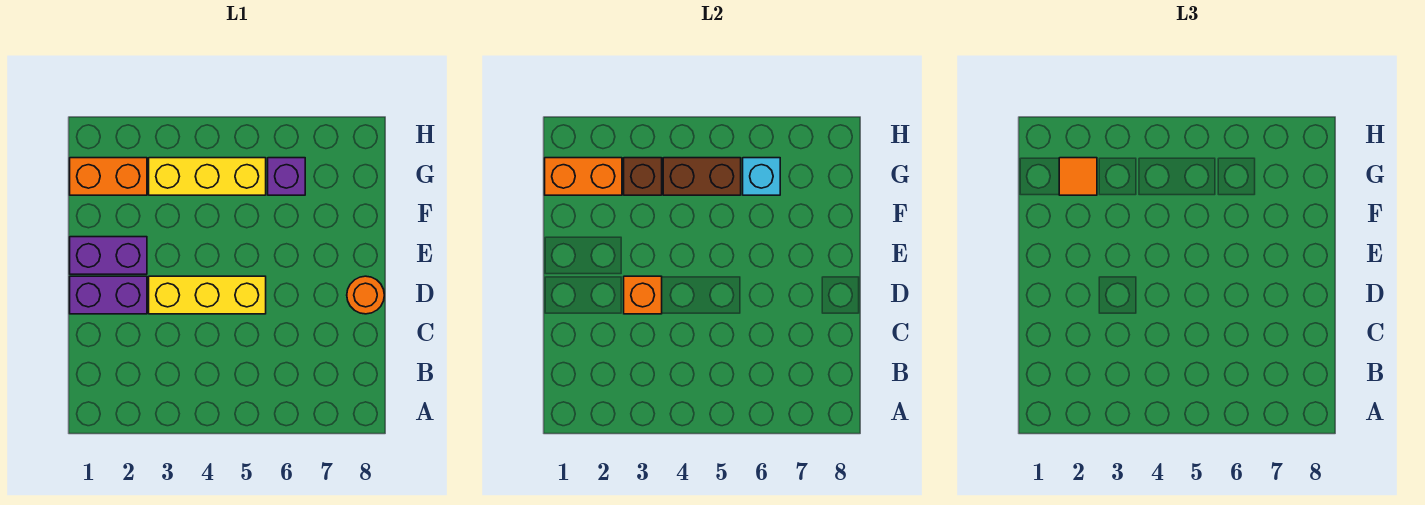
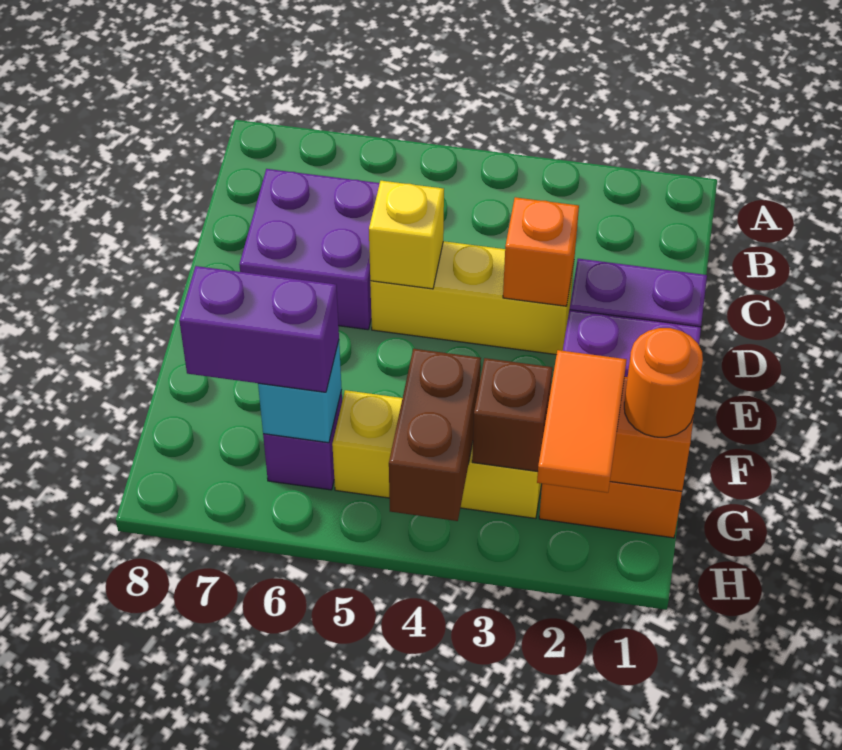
none -> purple 2x2 brick [239,169,380,330]
none -> yellow 1x1 brick [369,181,444,289]
orange 1x1 round brick [347,276,384,314] -> orange 1x1 round brick moved to [624,328,703,437]
orange 1x1 tile [1059,158,1097,195] -> orange 1x2 tile [537,350,627,493]
brown 1x2 brick [663,158,741,195] -> brown 1x2 brick turned to [389,349,481,521]
none -> purple 1x2 brick [179,266,339,392]

